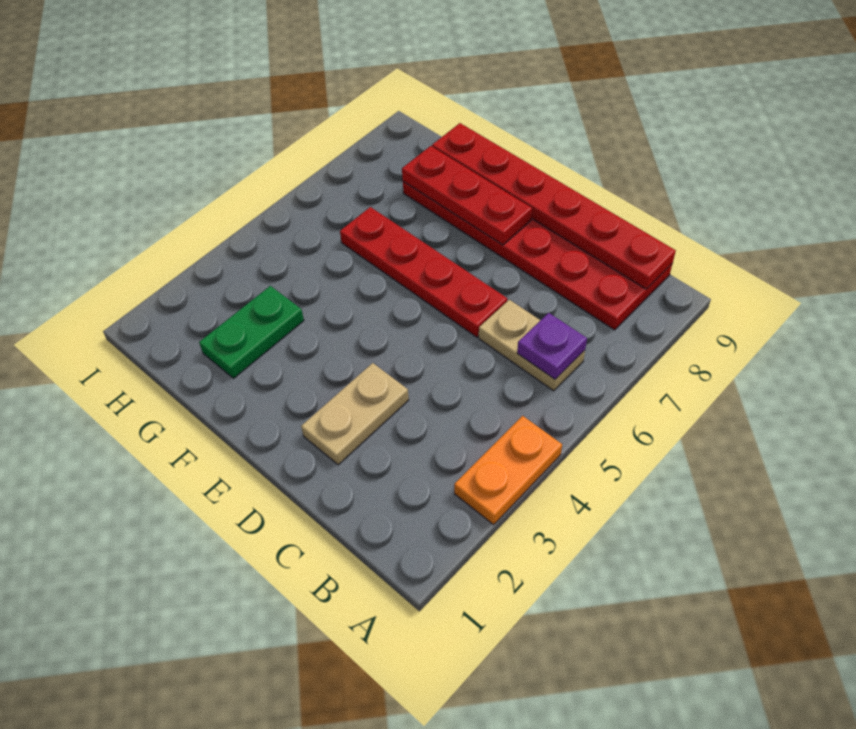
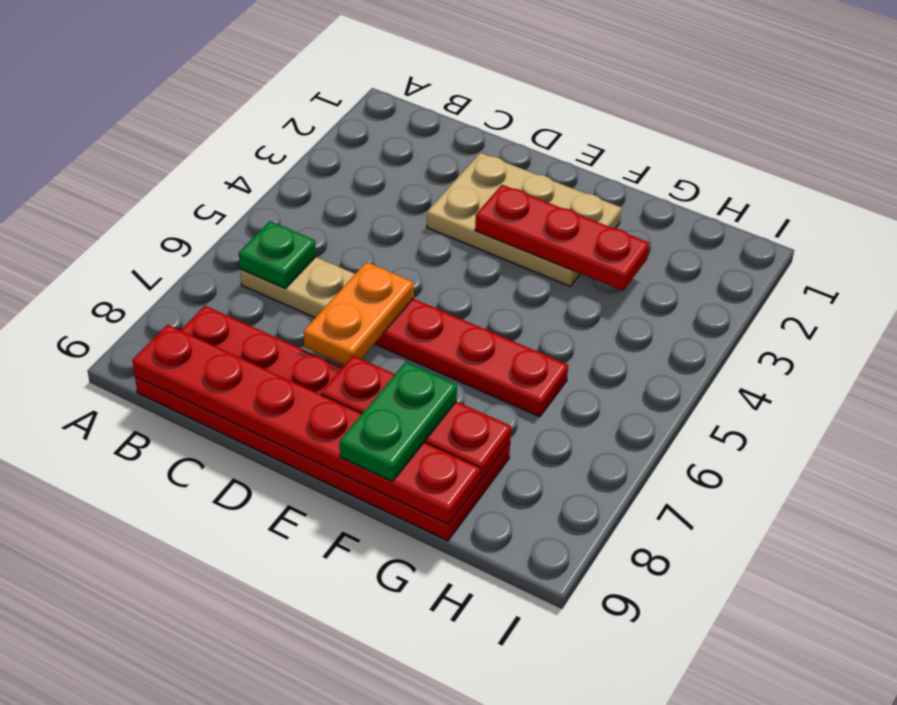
orange 1x2 plate [454,416,562,525] -> orange 1x2 plate moved to [304,262,414,365]
purple 1x1 plate [517,313,587,379] -> green 1x1 plate [239,221,316,289]
tan 1x2 plate [301,363,409,465] -> tan 2x3 plate [427,153,622,286]
none -> red 1x3 plate [475,185,649,291]
green 1x2 plate [199,286,304,378] -> green 1x2 plate moved to [340,362,457,482]

